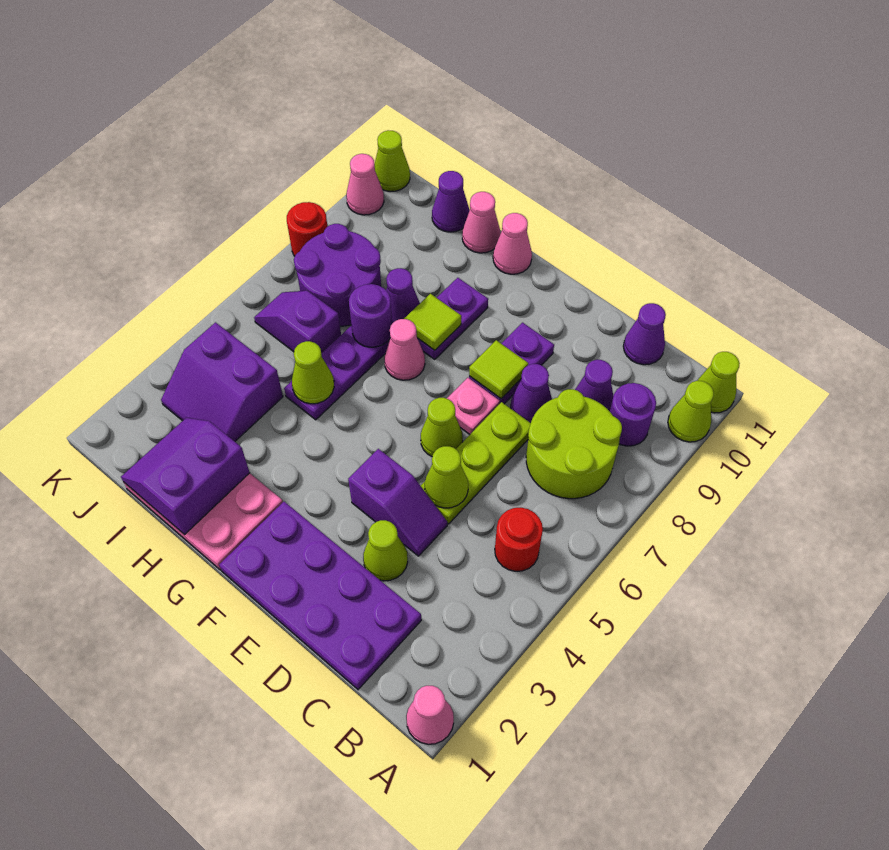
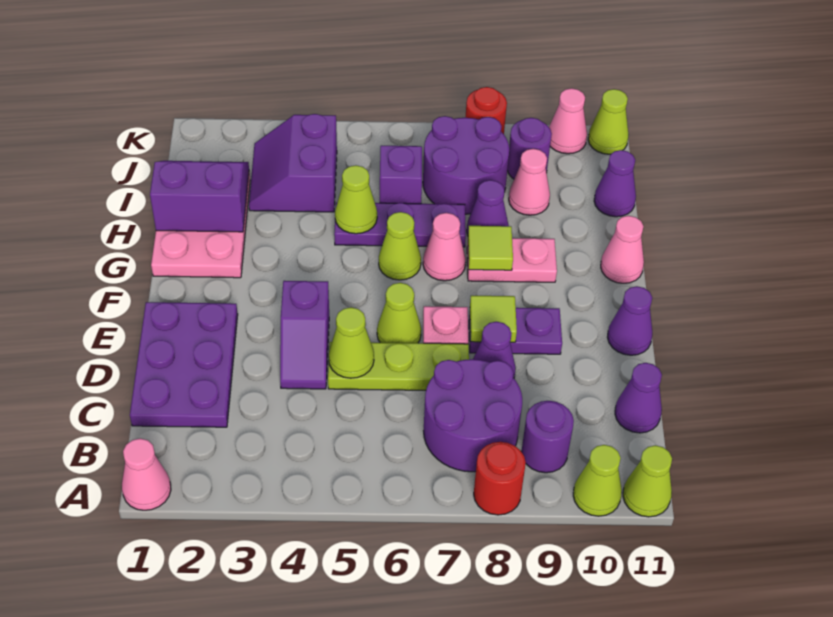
red 1x1 round brick [495,508,543,571] -> red 1x1 round brick moved to [474,442,526,515]
lime 2x2 round brick [526,389,622,499] -> purple 2x2 round brick [424,359,522,472]
purple 2x4 plate [219,502,421,689] -> purple 2x3 plate [130,302,238,427]
purple 1x1 cone [575,360,613,411] -> purple 1x1 cone moved to [607,286,652,355]
lime 1x1 cone [363,520,408,581] -> lime 1x1 cone moved to [379,212,421,280]
purple 1x2 plate [418,278,488,359] -> pink 1x2 plate [467,238,557,282]
purple 1x1 round brick [349,284,392,347] -> purple 1x1 round brick moved to [507,118,552,179]
pink 1x1 cone [462,192,501,253] -> pink 1x1 cone moved to [509,149,550,215]

